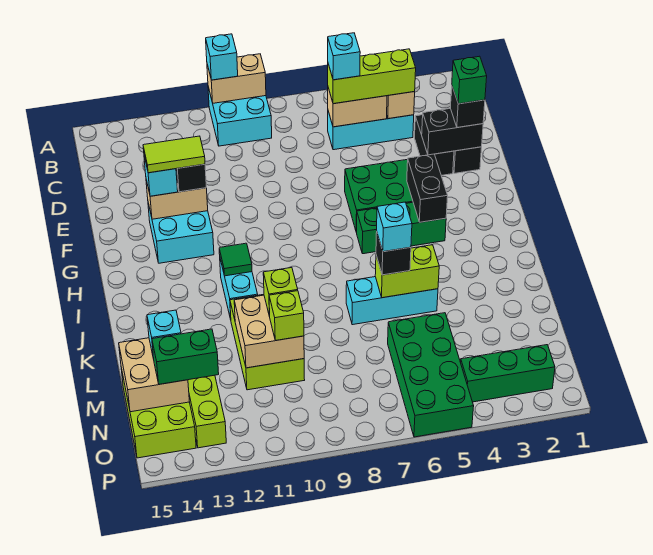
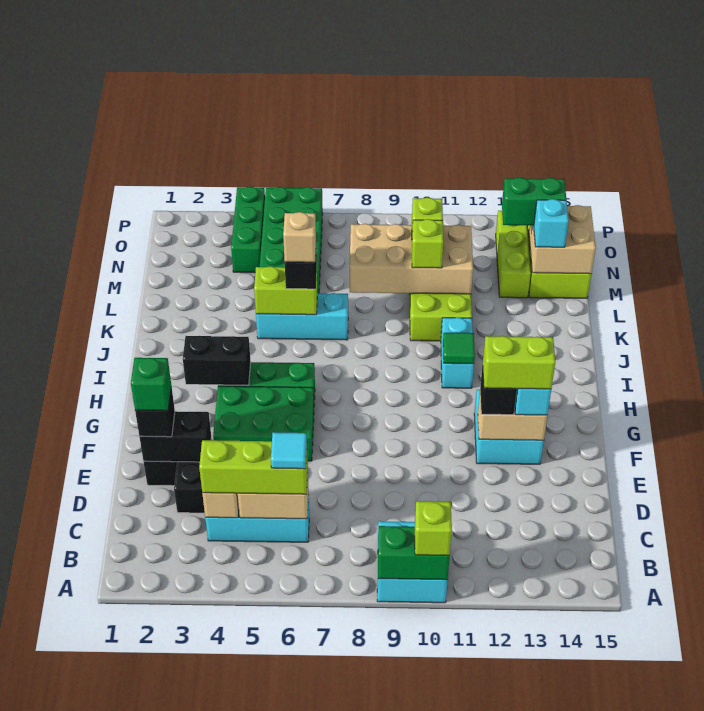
tan 1x2 brick [207,54,266,103] -> green 1x2 brick [378,526,450,580]
cyan 1x1 brick [206,34,238,80] -> lime 1x1 brick [415,501,452,555]
cyan 1x1 brick [328,33,360,80] -> cyan 1x1 tile [271,432,307,469]
lime 1x2 tile [143,136,205,173] -> lime 1x2 brick [483,336,555,389]
black 1x2 brick [407,154,448,222] -> black 1x2 brick turned to [183,336,251,385]
cyan 1x1 brick [377,202,412,252] -> tan 1x1 brick [283,212,316,262]
tan 2x2 brick [234,295,304,368] -> tan 2x4 brick [350,224,473,294]
green 1x3 brick [461,345,555,402] -> green 1x3 brick turned to [231,187,265,273]

